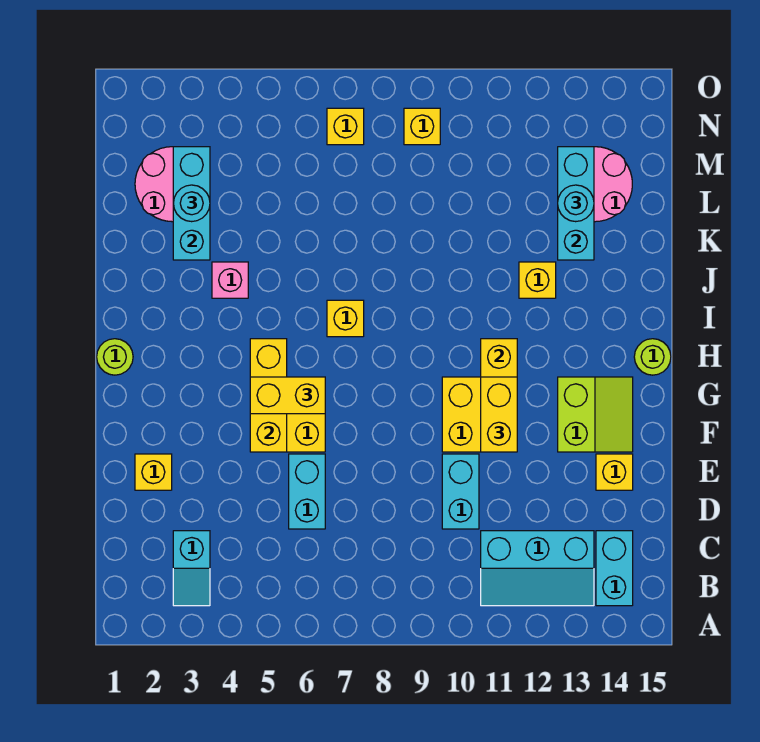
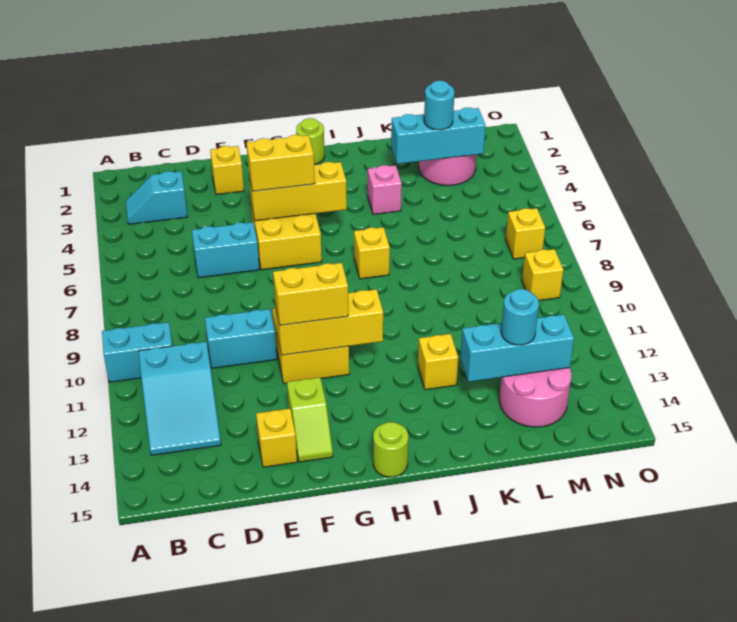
cyan 2x3 slope [481,531,594,606] -> cyan 2x3 slope turned to [139,342,221,455]
cyan 1x2 brick [596,531,633,606] -> cyan 1x2 brick moved to [102,322,172,382]
lime 2x2 slope [558,377,633,452] -> lime 1x2 slope [287,377,333,462]
yellow 1x2 brick [250,377,325,414] -> yellow 1x2 brick turned to [247,135,315,191]

